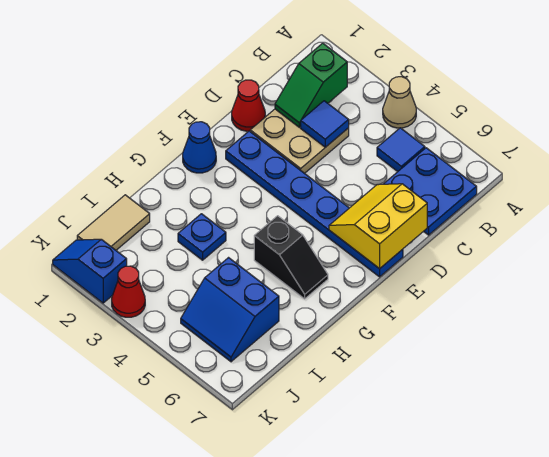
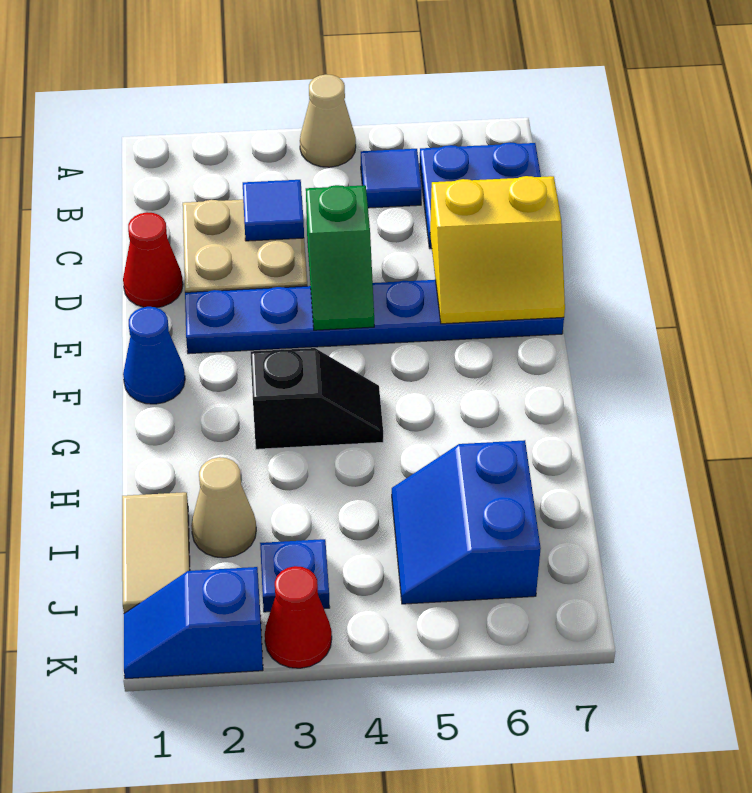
green 1x2 slope [275,43,347,127] -> green 1x2 slope moved to [306,185,374,330]
yellow 2x2 slope [329,184,427,269] -> yellow 2x2 slope turned to [430,176,565,324]
black 1x2 slope [254,216,328,299] -> black 1x2 slope moved to [251,348,383,449]
blue 1x1 plate [178,214,226,260] -> blue 1x1 plate moved to [260,539,330,612]
none -> tan 1x1 cone [191,457,256,558]
blue 2x2 slope [181,258,279,362] -> blue 2x2 slope turned to [392,440,541,604]

